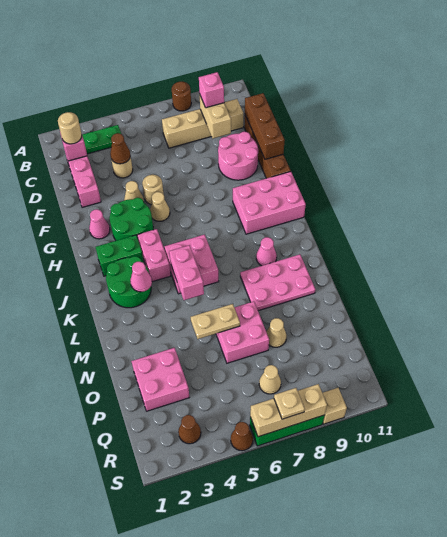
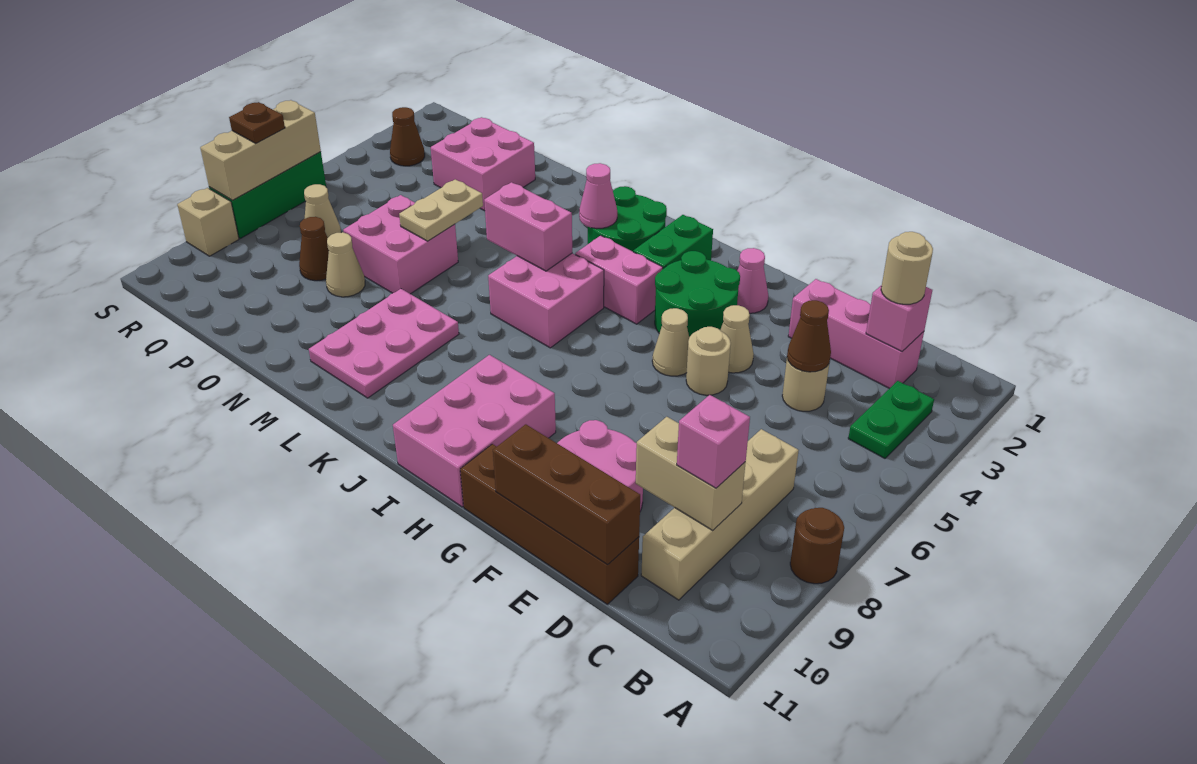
pink 1x1 cone [256,237,277,266] -> none
brown 1x1 cone [231,422,253,451] -> brown 1x1 cone moved to [299,217,329,281]
tan 1x1 plate [274,388,305,419] -> brown 1x1 plate [229,102,285,143]

